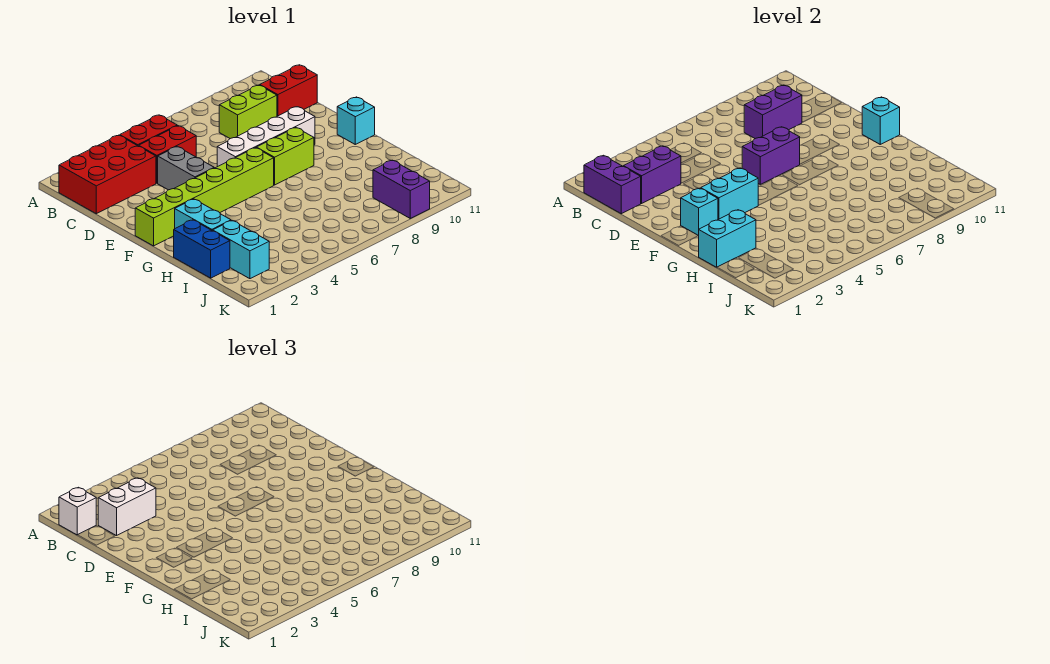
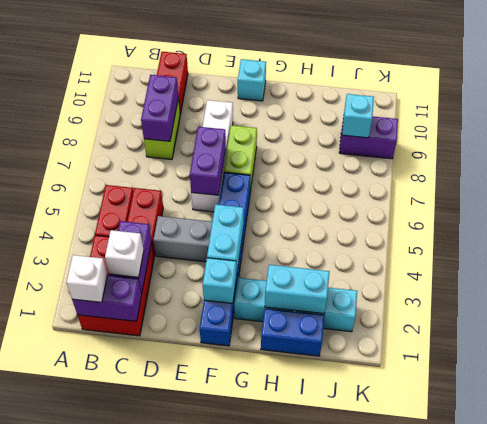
white 1x2 brick [98,478,156,536] -> white 1x1 brick [105,230,144,277]
lime 1x6 brick [135,148,274,246] -> blue 1x6 brick [200,172,251,346]
cyan 1x1 brick [862,97,900,144] -> cyan 1x1 brick moved to [342,94,374,138]
cyan 1x2 brick [699,210,756,267] -> cyan 1x2 brick turned to [265,265,330,314]

